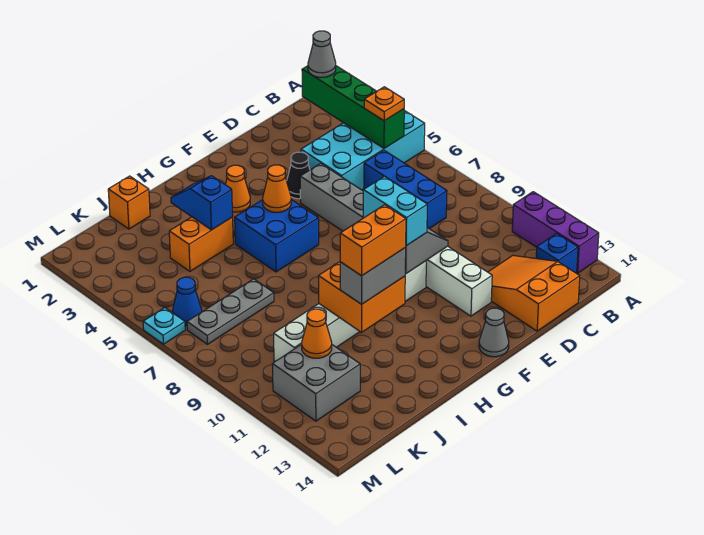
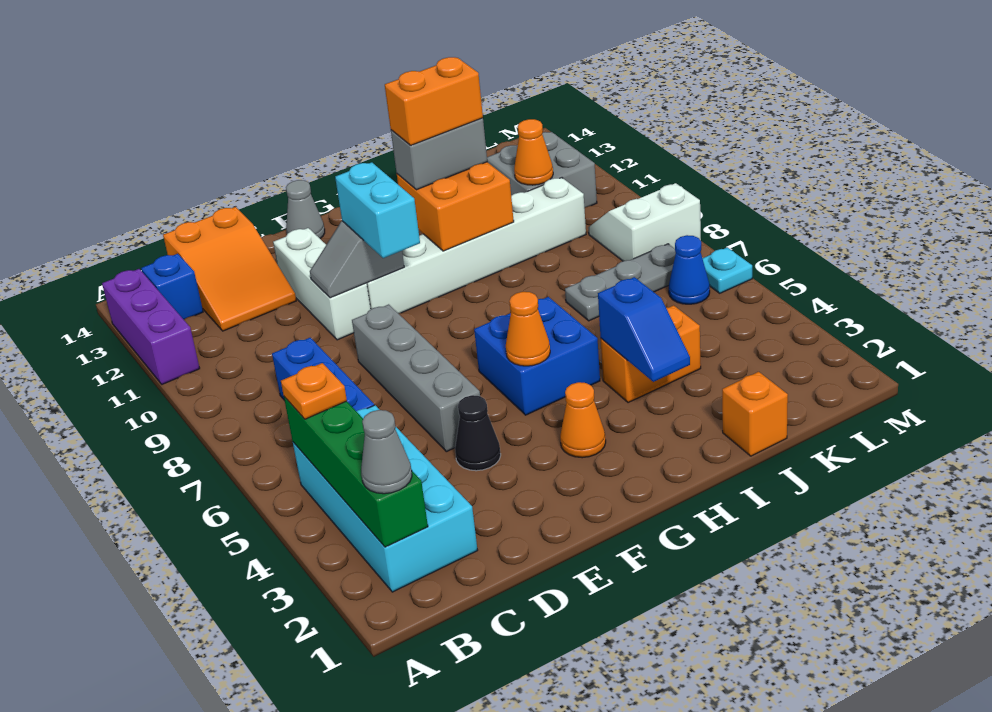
cyan 2x4 brick [301,111,425,190] -> cyan 2x4 brick turned to [293,405,478,592]
none -> white 2x2 slope [588,183,701,261]

